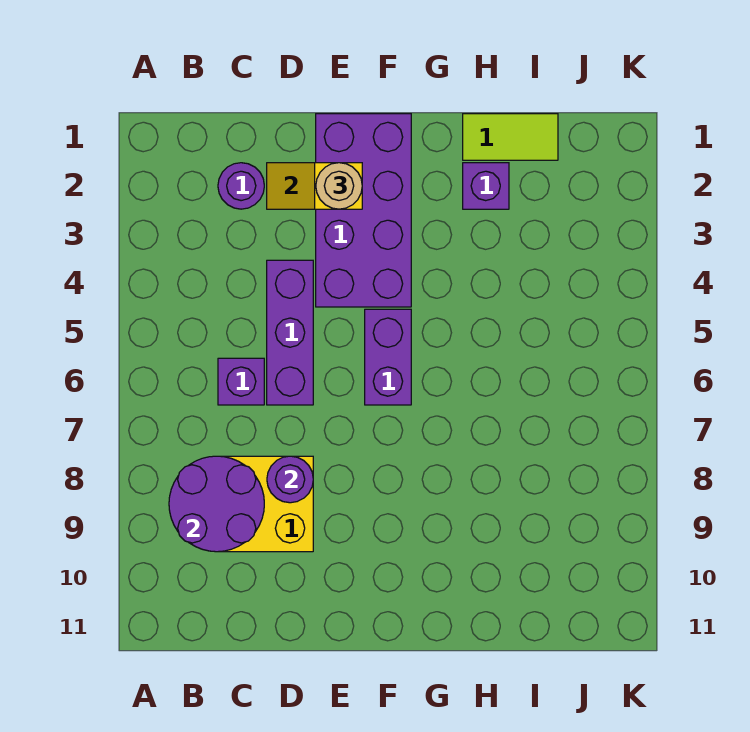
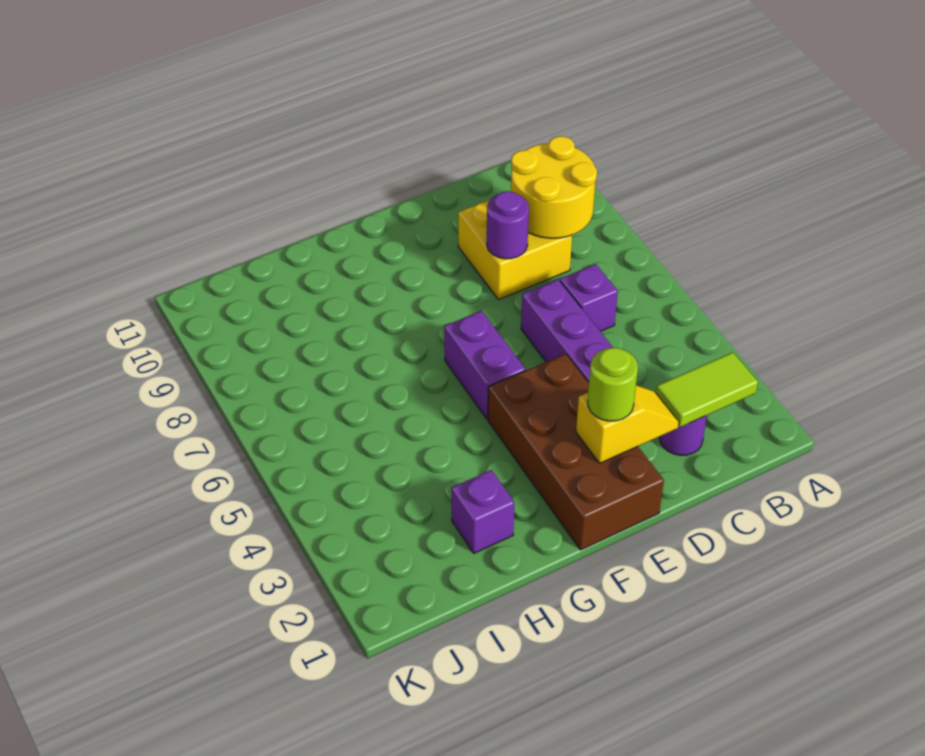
purple 2x2 round brick [169,456,264,552] -> yellow 2x2 round brick [511,136,597,238]
purple 2x4 brick [316,114,411,307] -> brown 2x4 brick [488,354,664,550]
tan 1x1 round brick [316,163,362,209] -> lime 1x1 round brick [588,348,638,421]
lime 1x2 tile [463,114,558,160] -> lime 1x2 tile moved to [656,352,758,427]

